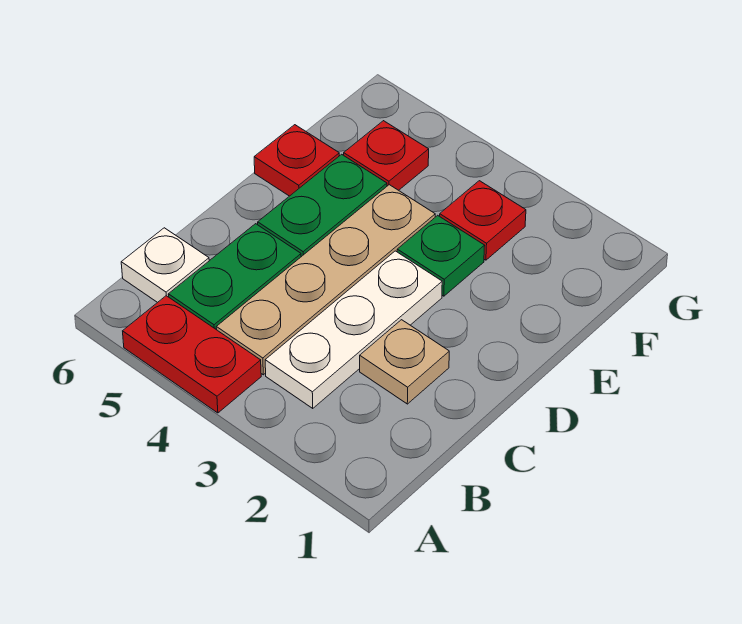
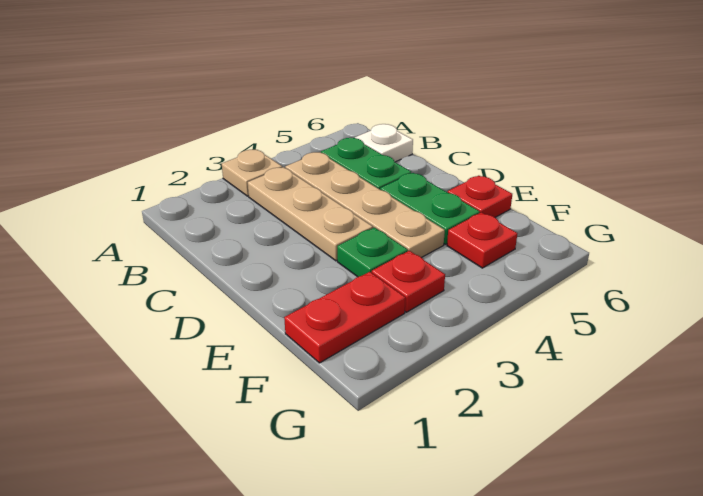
red 1x2 plate [123,296,261,413] -> red 1x2 plate moved to [284,272,405,363]
white 1x3 plate [265,251,442,408] -> tan 1x3 plate [248,167,373,261]
tan 1x1 plate [360,320,449,404] -> tan 1x1 plate moved to [222,150,282,196]

